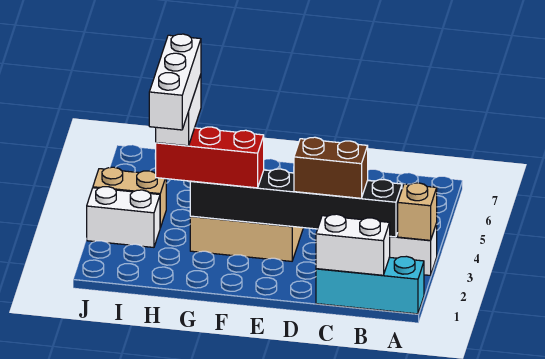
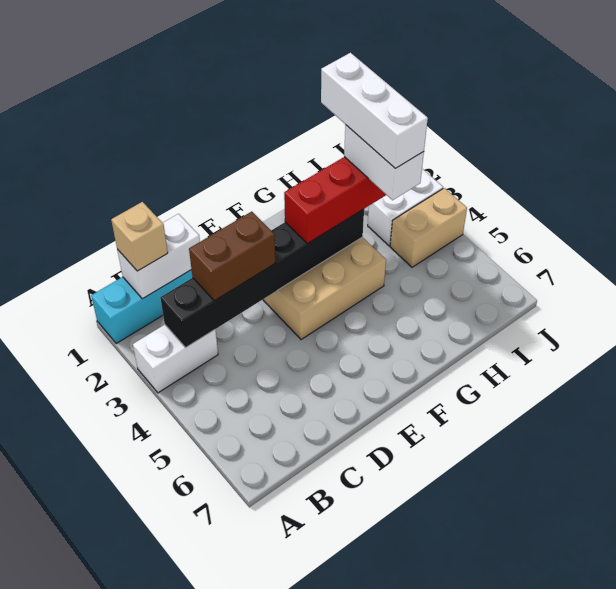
tan 1x1 brick [398,183,437,240] -> tan 1x1 brick moved to [111,202,168,271]

